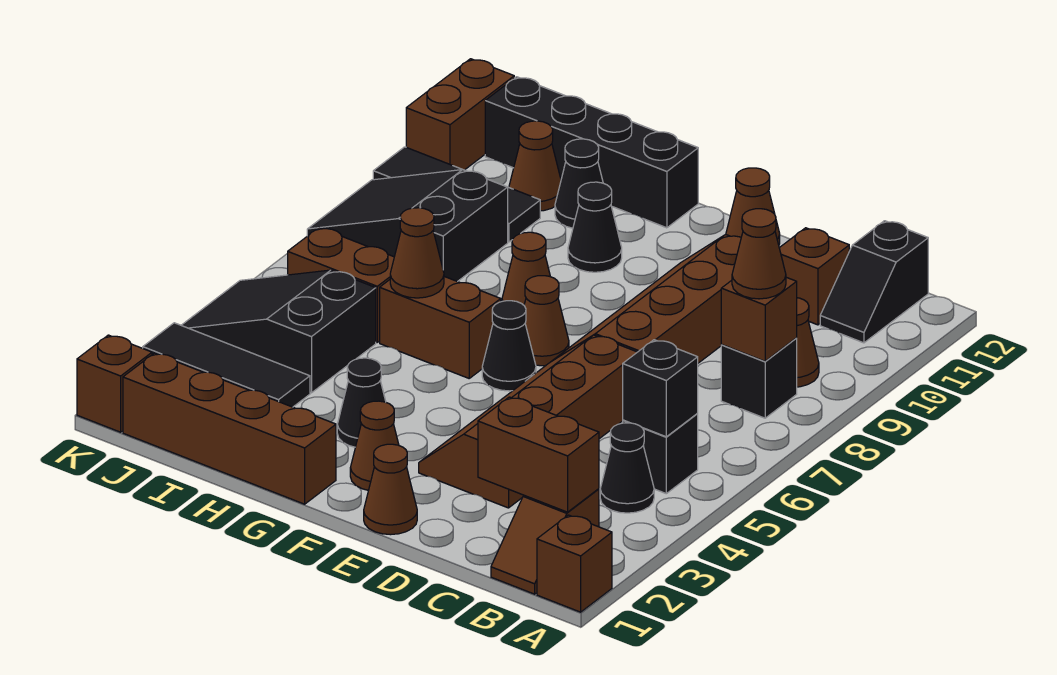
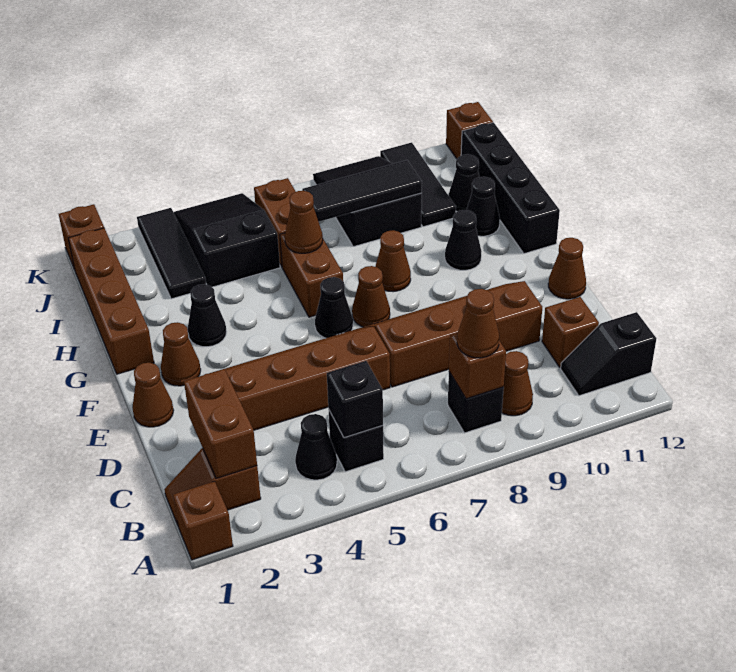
none -> black 1x3 tile [302,160,422,222]
brown 1x1 cone [509,121,561,211] -> black 1x1 cone [449,154,479,212]
brown 1x2 brick [406,59,514,170] -> brown 1x1 brick [446,102,493,159]

